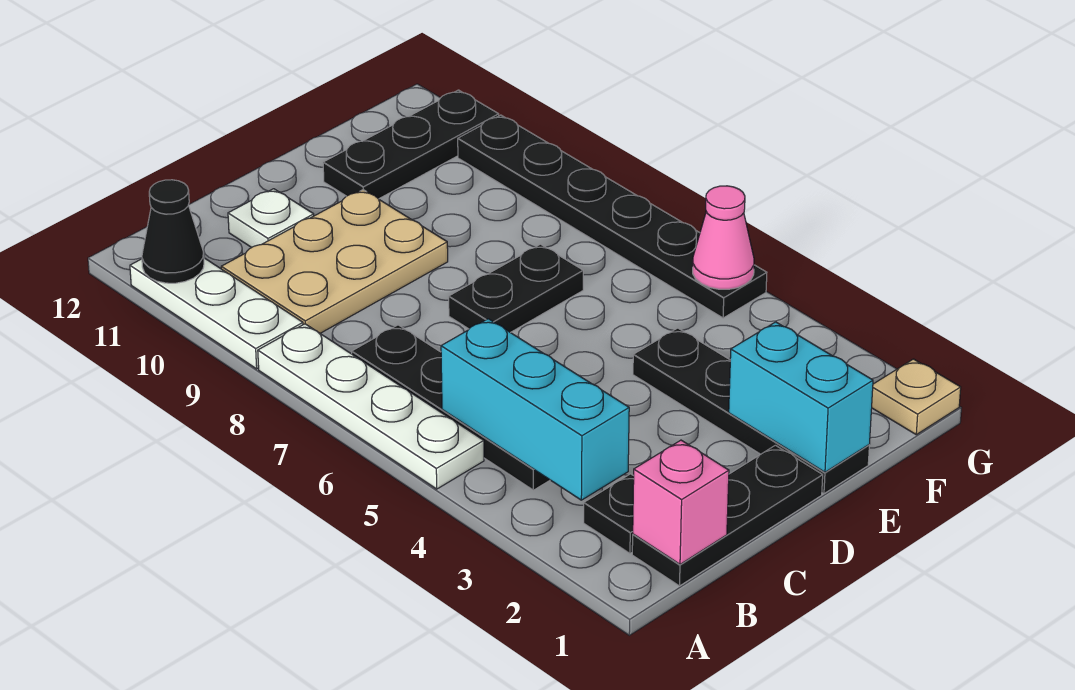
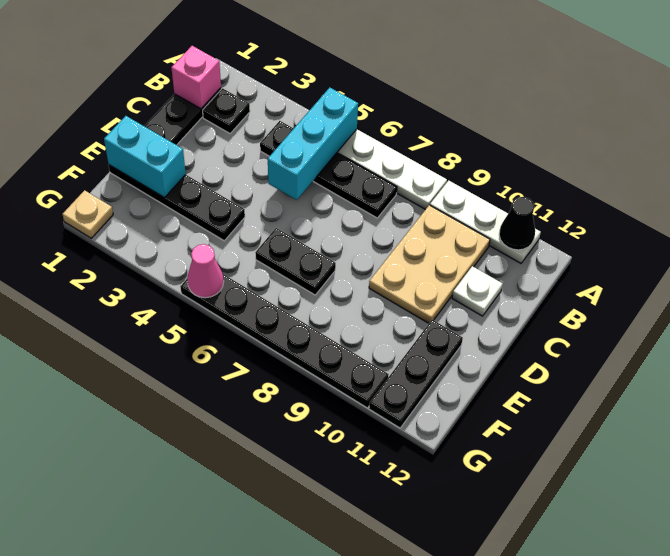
cyan 1x3 brick [441,319,629,500] -> cyan 1x3 brick turned to [268,87,358,200]
black 1x2 plate [449,244,583,333] -> black 1x2 plate turned to [255,228,336,295]

